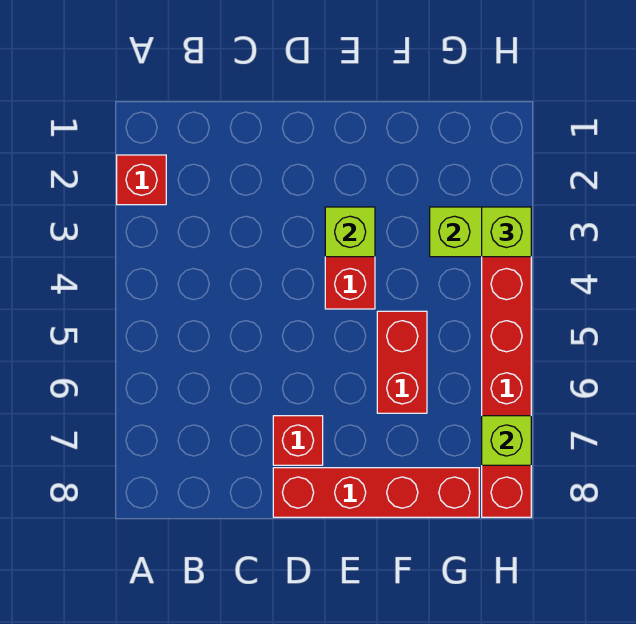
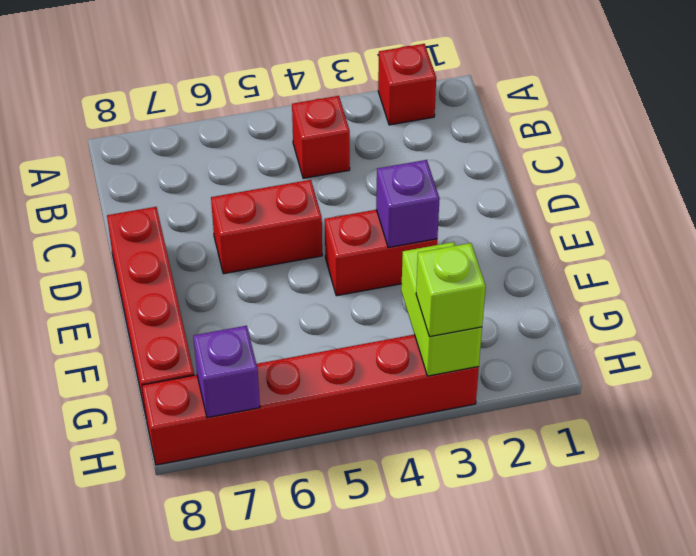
red 1x1 brick [273,416,323,465] -> red 1x1 brick moved to [292,96,350,178]
lime 1x1 brick [325,207,375,257] -> purple 1x1 brick [376,160,440,248]
red 1x2 brick [377,311,427,413] -> red 1x2 brick moved to [211,180,322,274]
lime 1x1 brick [482,416,531,465] -> purple 1x1 brick [193,326,260,418]

